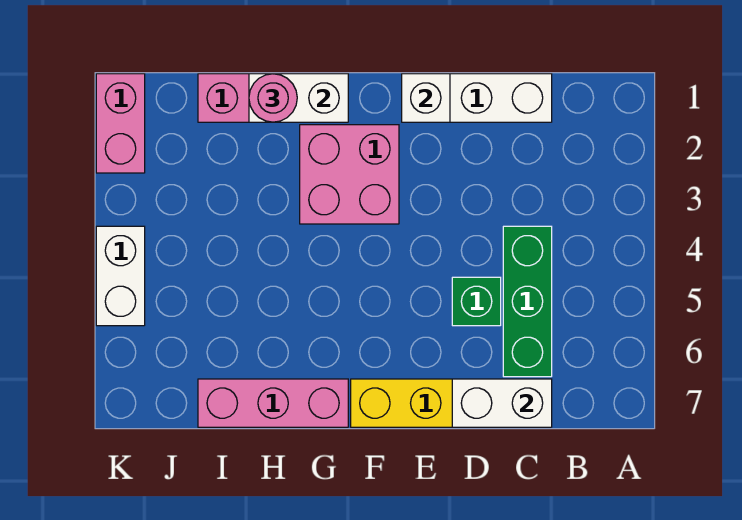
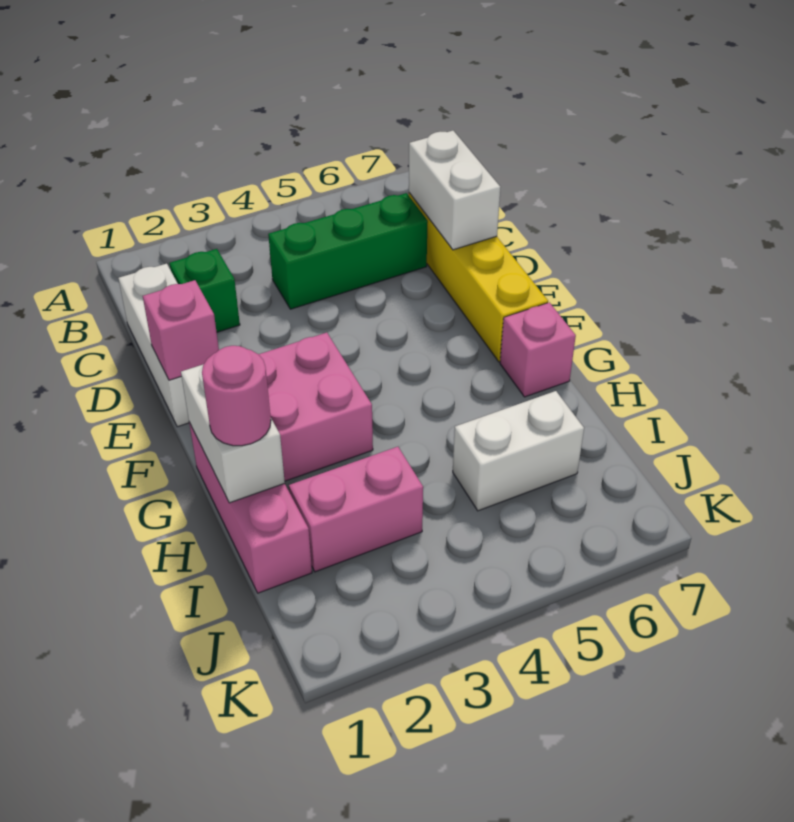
green 1x1 brick [452,277,501,326] -> green 1x1 brick moved to [170,249,240,332]
white 1x1 brick [402,74,450,122] -> pink 1x1 brick [143,280,219,380]
pink 1x3 brick [198,379,348,427] -> pink 1x1 brick [500,302,576,397]
pink 1x2 brick [96,74,145,173] -> pink 1x2 brick moved to [289,447,423,572]
white 1x2 brick [96,226,145,326] -> white 1x2 brick moved to [453,391,584,511]

